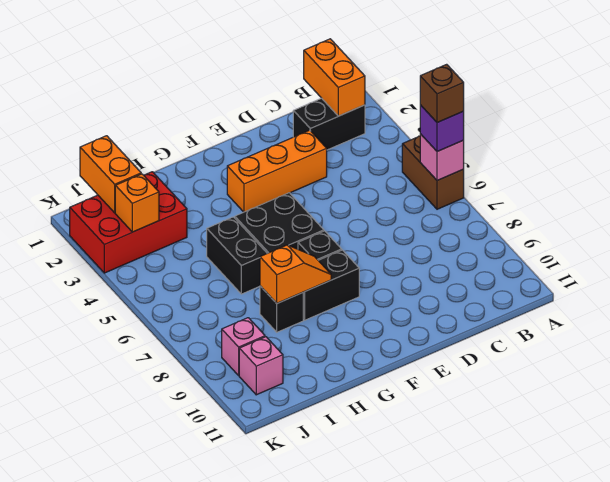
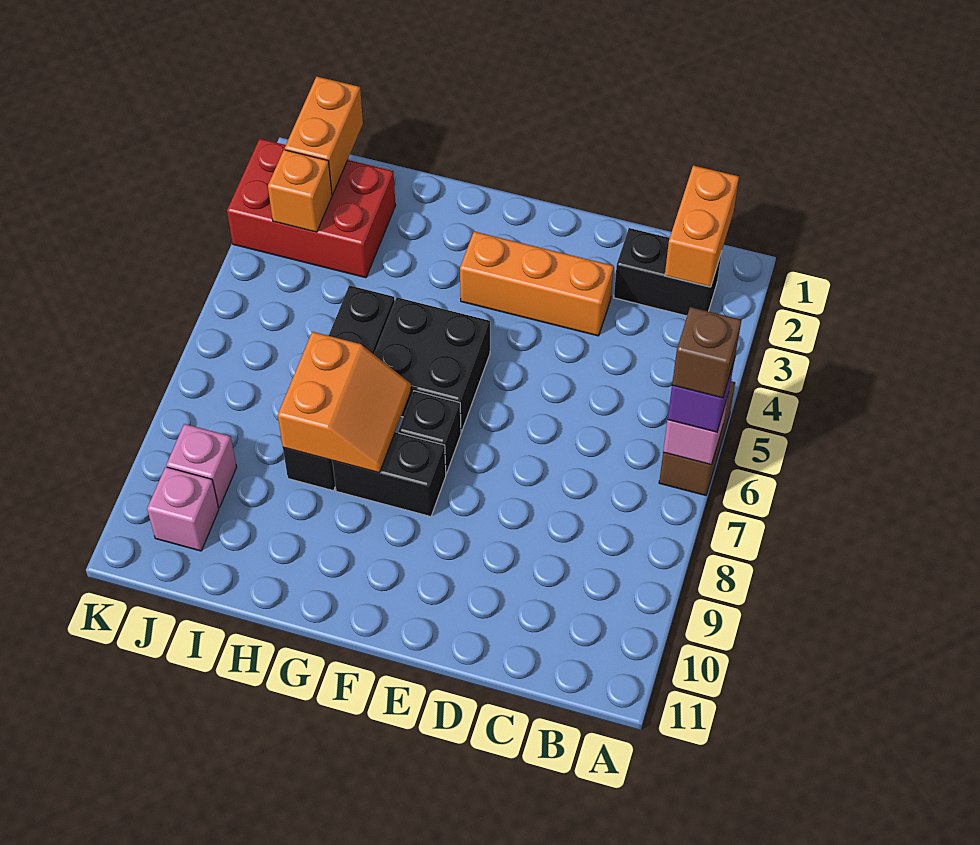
orange 1x2 slope [260,245,331,303] -> orange 2x2 slope [278,332,411,473]

